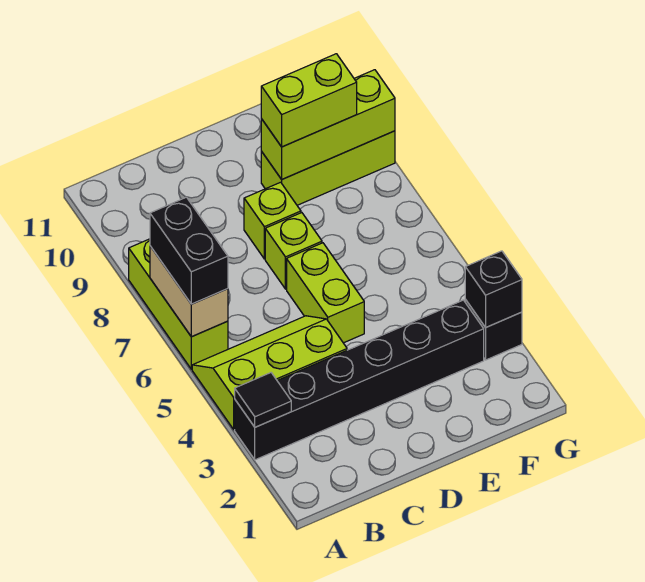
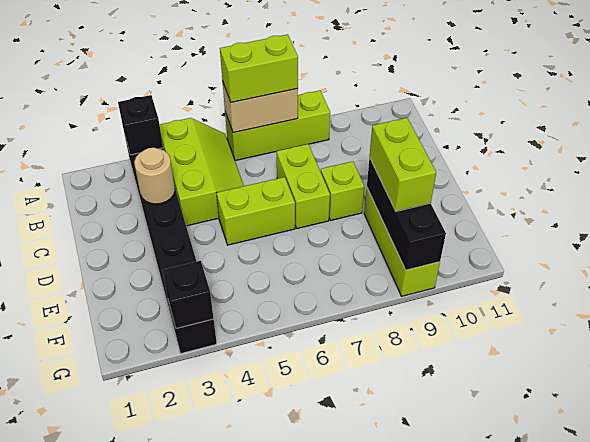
black 1x1 tile [235,373,291,427] -> black 1x1 brick [118,95,163,155]
black 1x2 brick [150,197,228,304] -> lime 1x2 brick [220,34,298,102]
none -> tan 1x1 round brick [134,148,175,204]
lime 1x1 brick [265,213,322,289] -> lime 1x2 brick [276,144,330,229]
lime 1x3 brick [261,70,395,179] -> black 1x3 brick [367,158,446,270]

